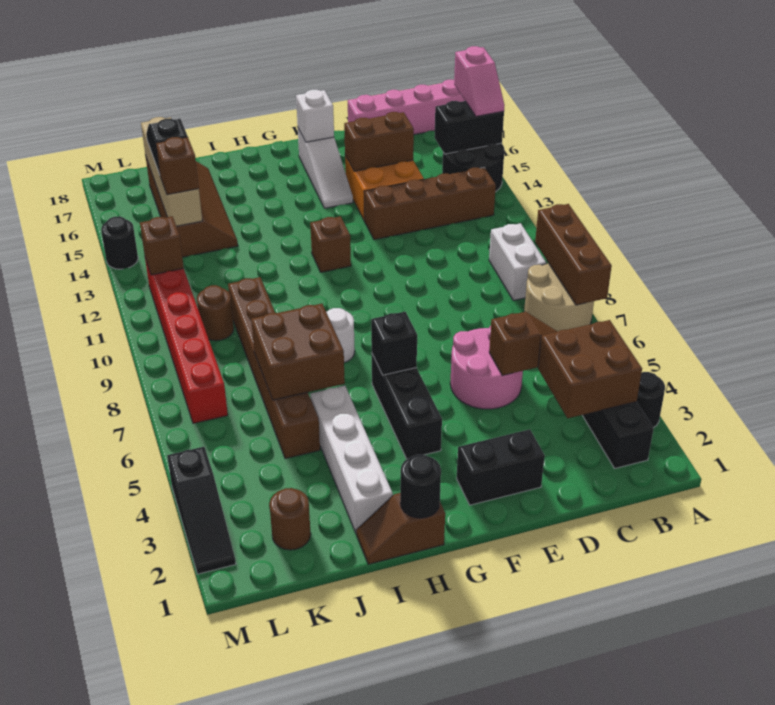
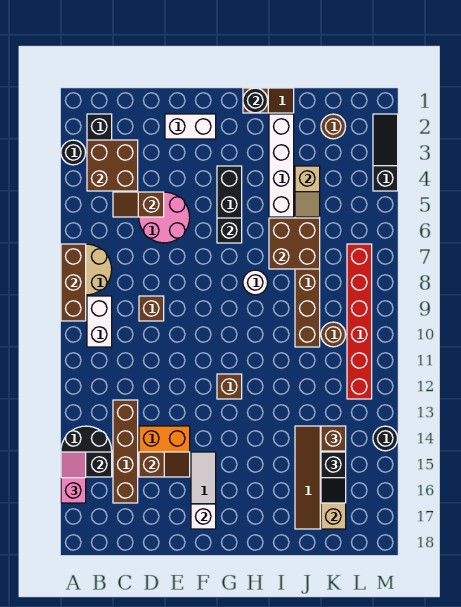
pink 1x4 brick [348,80,465,134] -> none
brown 1x4 brick [364,167,496,240] -> brown 1x4 brick turned to [113,400,138,503]
brown 1x2 brick [344,112,414,171] -> brown 1x2 slope [139,452,190,477]
black 1x2 brick [457,429,545,505] -> white 1x2 brick [165,114,216,139]
none -> tan 1x2 slope [295,166,320,217]
brown 1x1 brick [140,216,184,275] -> brown 1x1 brick moved to [139,296,164,321]

